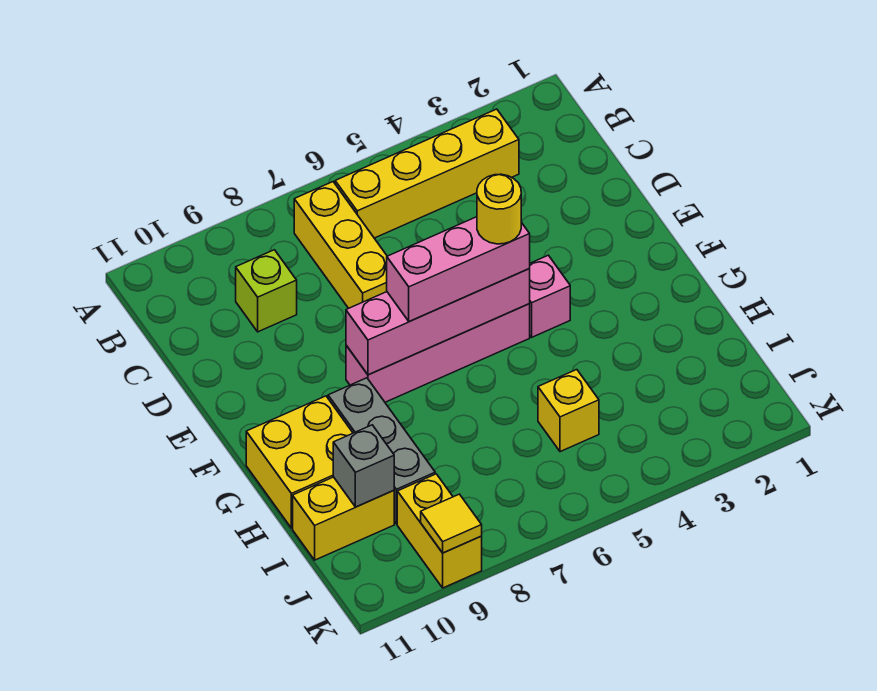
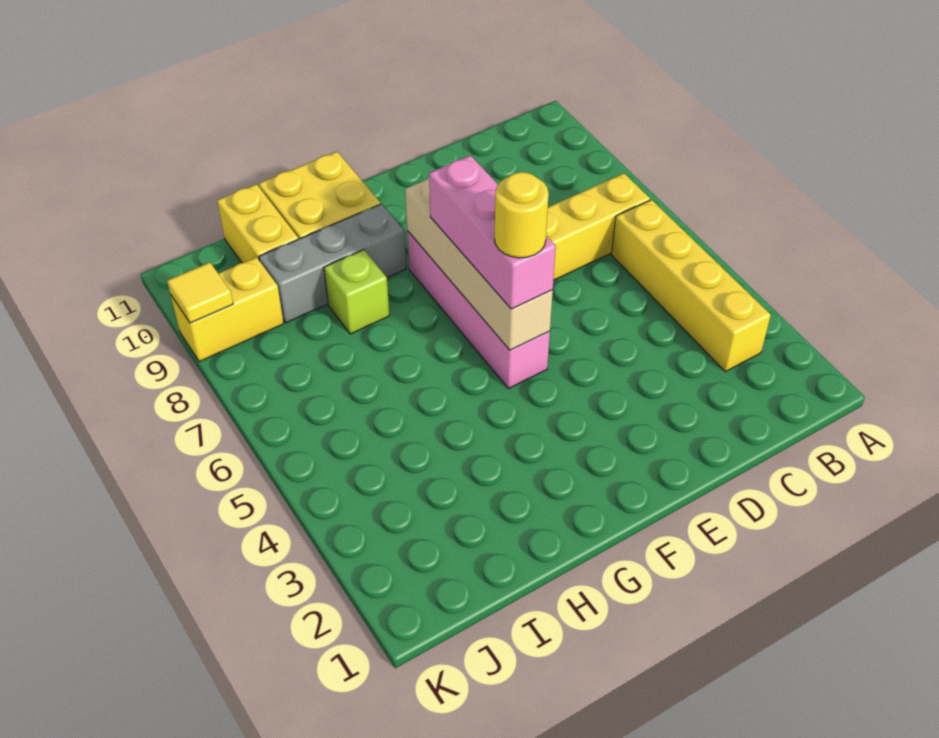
lime 1x1 brick [236,250,297,332] -> lime 1x1 brick moved to [324,250,389,334]
pink 1x1 brick [529,255,570,337] -> none
pink 1x4 brick [346,269,530,375] -> tan 1x4 brick [405,178,553,350]
yellow 1x1 brick [538,370,599,452] -> none
grey 1x1 brick [333,425,394,507] -> none

